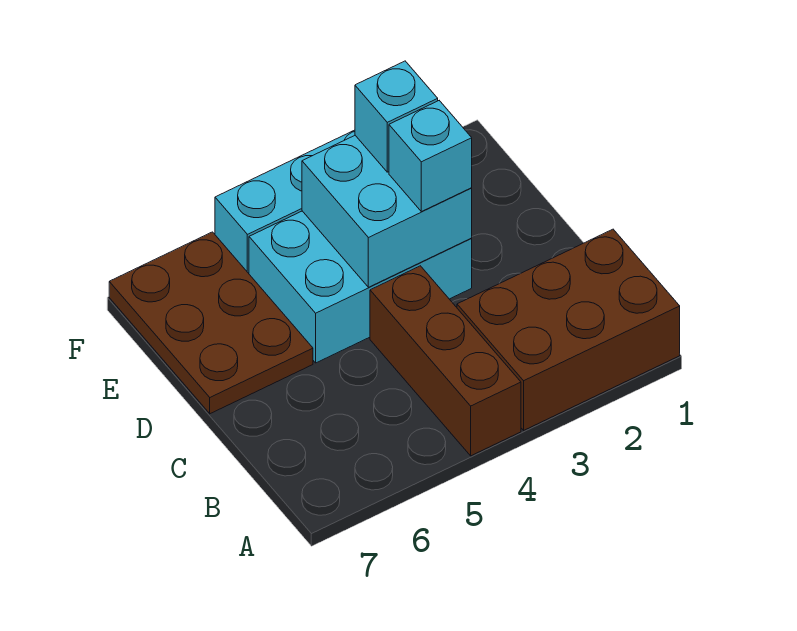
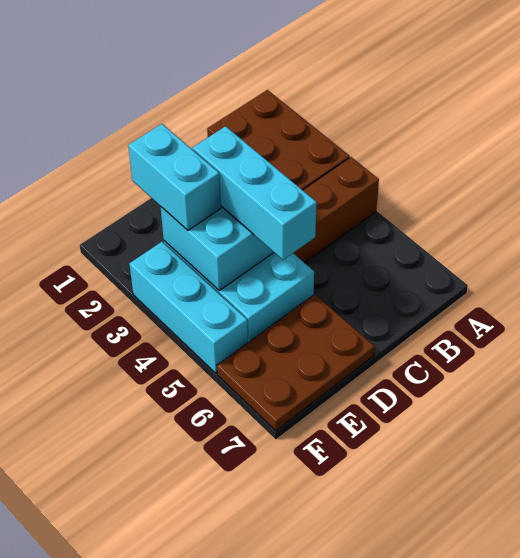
cyan 1x1 brick [389,101,472,212] -> cyan 1x3 brick [193,126,317,260]
cyan 1x1 brick [355,61,438,172] -> cyan 1x2 brick [128,124,221,230]

